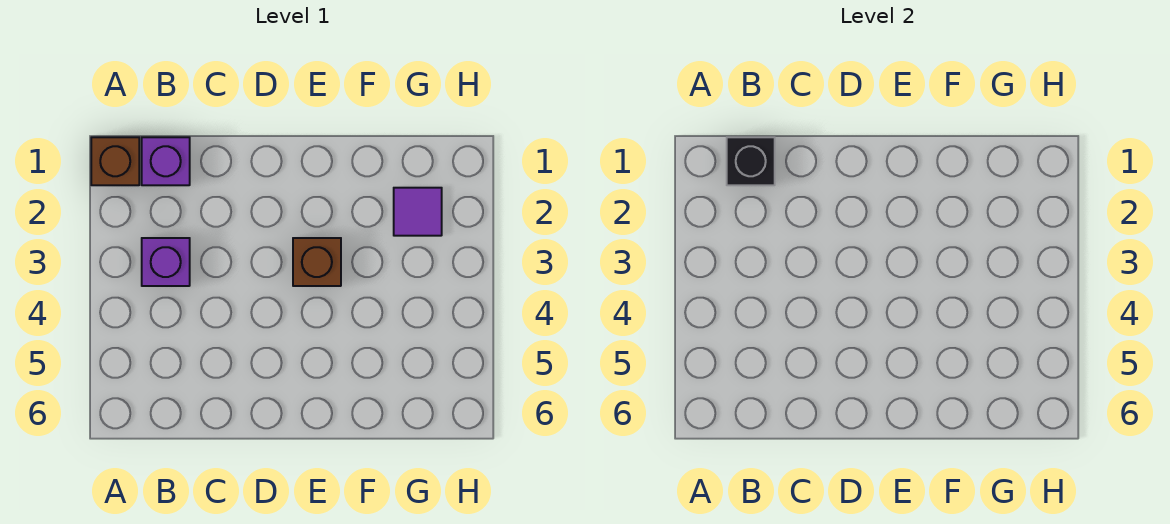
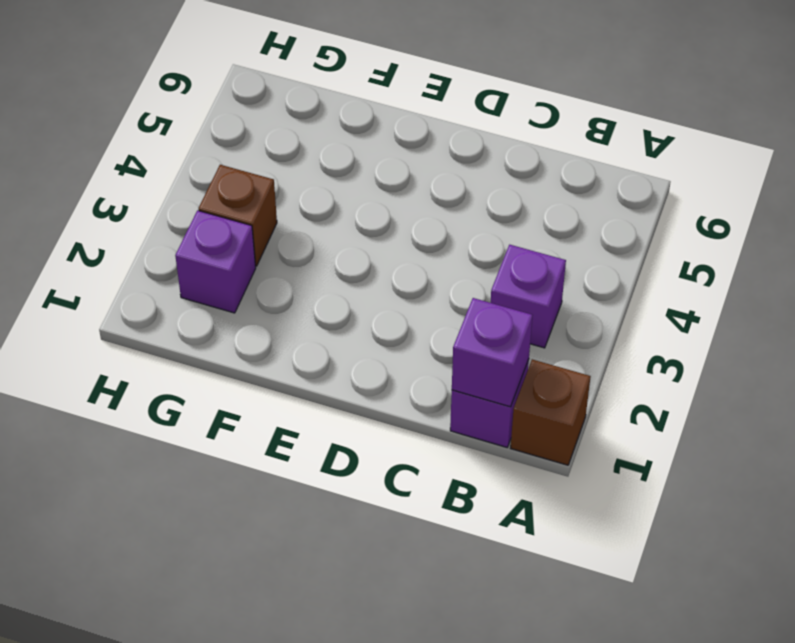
black 1x1 brick [727,137,775,185] -> purple 1x1 brick [452,298,532,407]
brown 1x1 brick [293,238,341,286] -> brown 1x1 brick moved to [199,165,277,266]
purple 1x1 tile [394,188,442,236] -> purple 1x1 brick [175,210,256,313]

